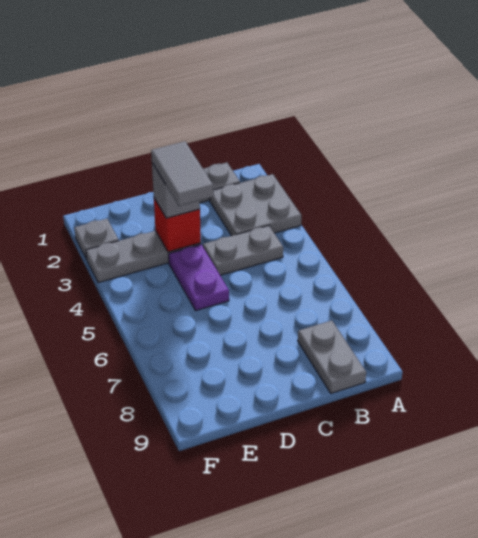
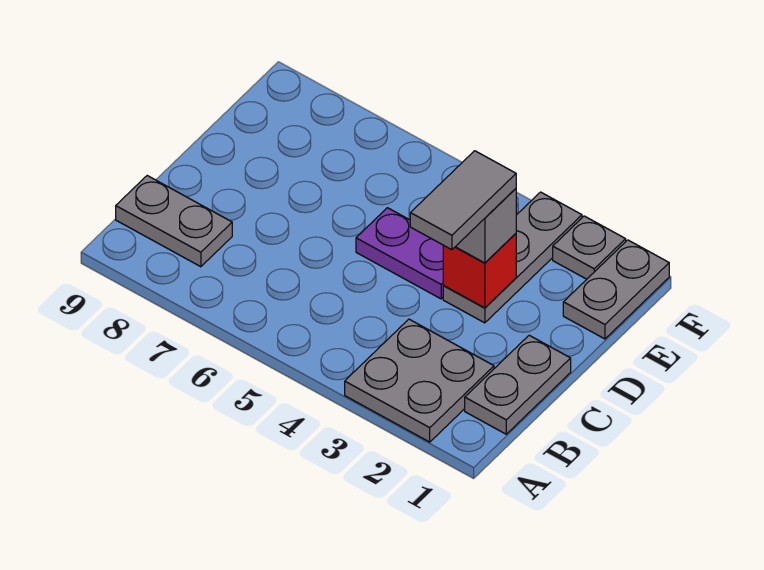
grey 1x2 plate [203,226,283,275] -> grey 1x2 plate moved to [563,240,669,339]
grey 1x2 tile [151,141,214,206] -> grey 1x2 tile turned to [410,151,516,250]

